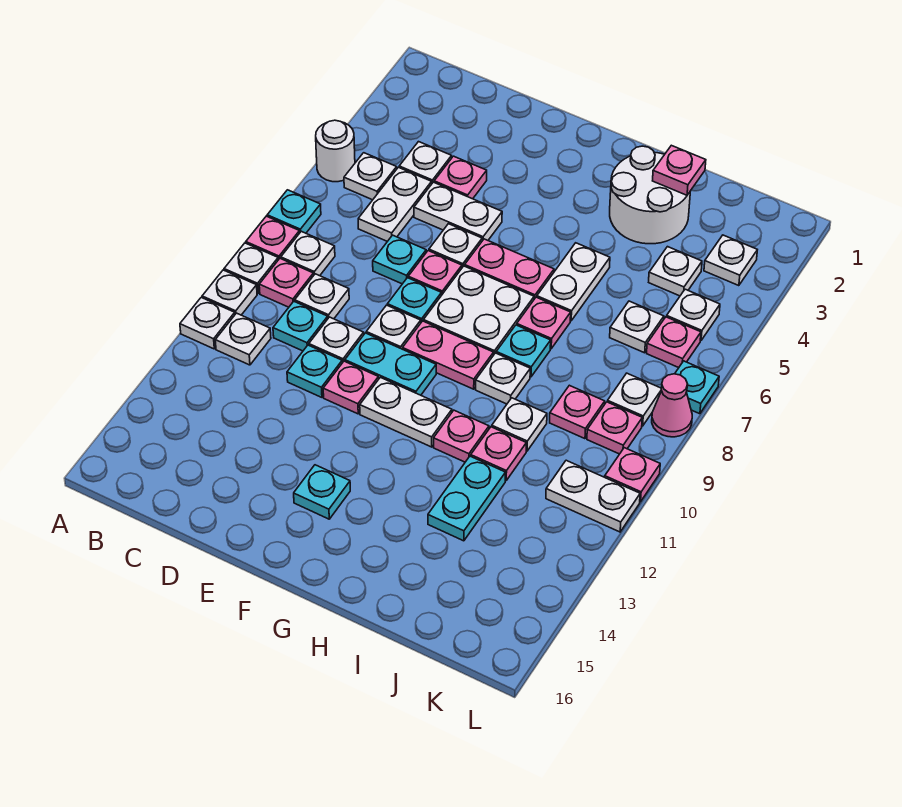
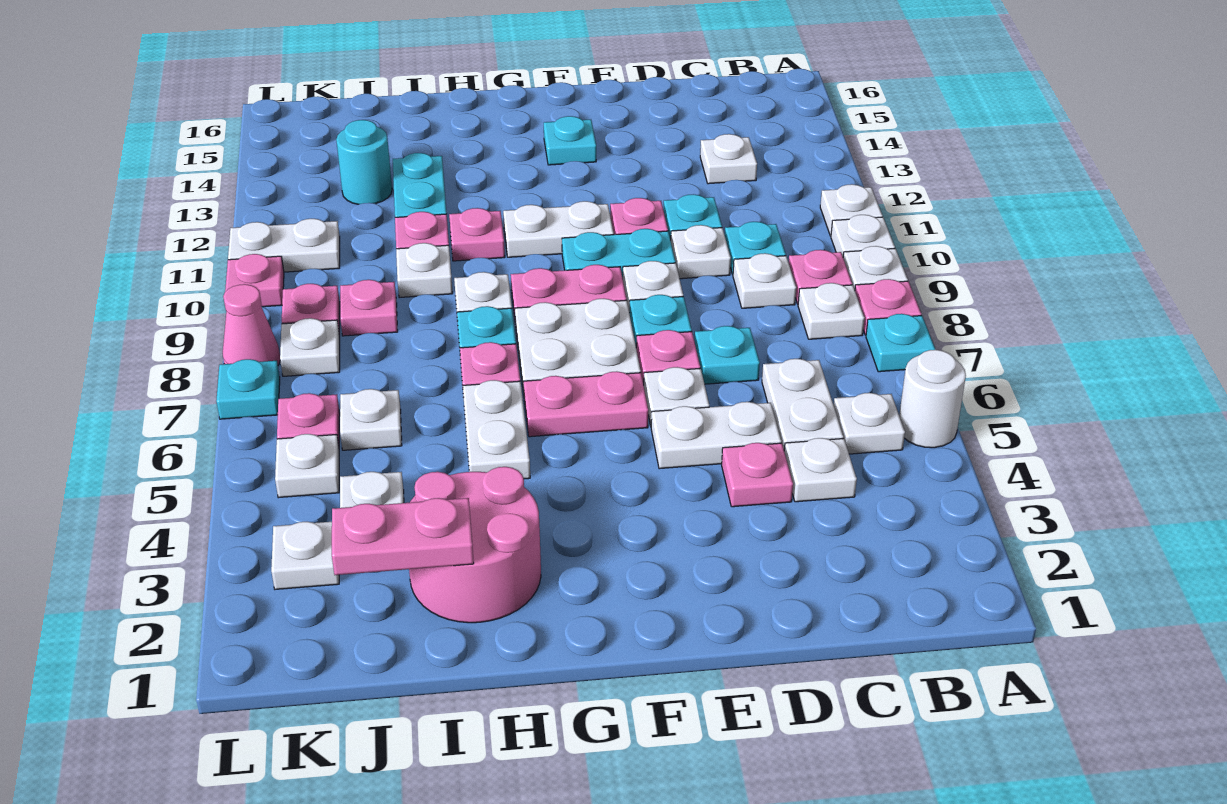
white 1x1 plate [215,313,271,365] -> white 1x1 plate moved to [700,134,757,184]
white 2x2 round brick [610,146,690,244] -> pink 2x2 round brick [409,467,541,623]
pink 1x1 plate [653,145,706,195] -> pink 1x2 plate [332,498,474,575]
none -> cyan 1x1 round brick [336,120,392,204]

